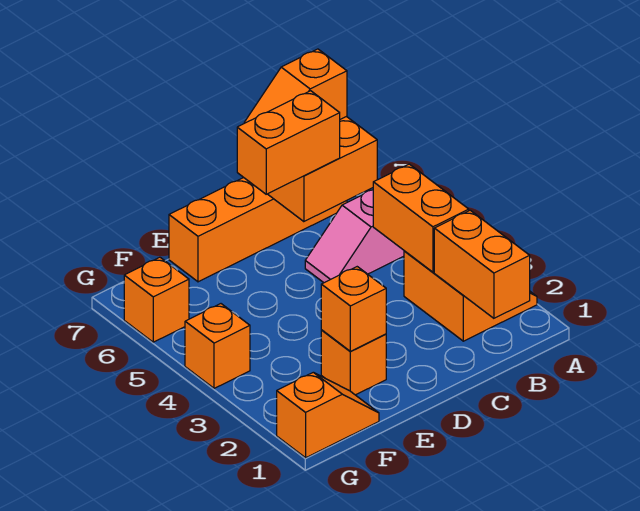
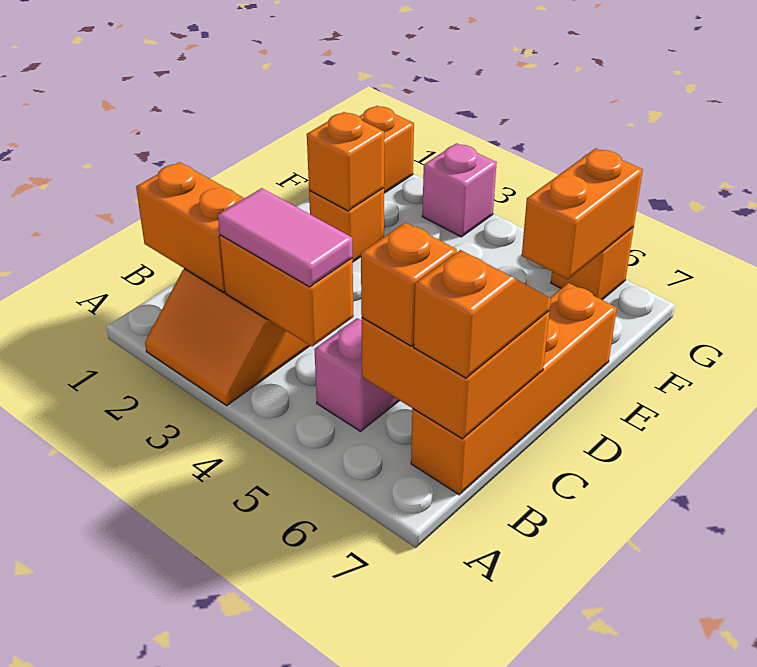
none -> pink 1x2 tile [218,188,353,287]
orange 1x2 brick [237,91,340,194] -> orange 1x2 brick moved to [522,148,643,279]
none -> pink 1x1 brick [422,143,497,237]
orange 1x1 brick [185,304,250,388] -> orange 1x1 brick moved to [361,222,457,346]

